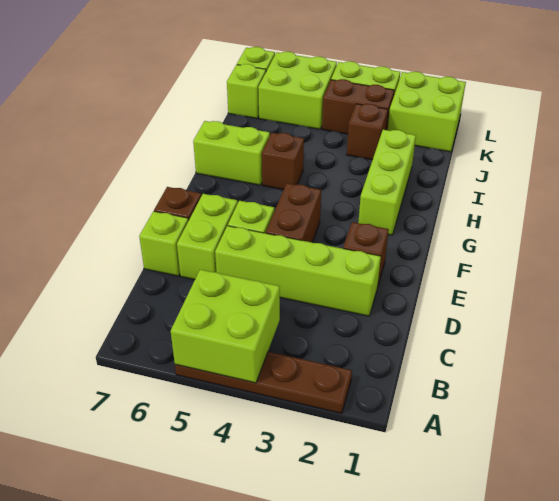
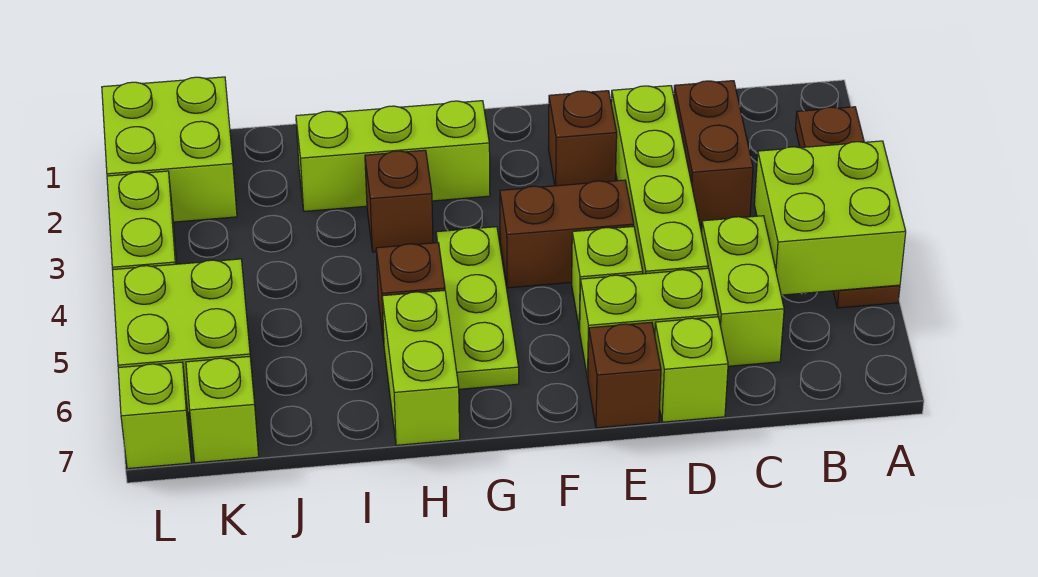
none -> lime 1x2 brick [702,216,784,366]
none -> lime 1x3 plate [436,227,519,389]
brown 1x1 brick [347,104,388,160] -> brown 1x1 brick moved to [365,150,433,252]
brown 1x2 brick [322,79,394,134] -> brown 1x2 brick moved to [674,81,753,225]

